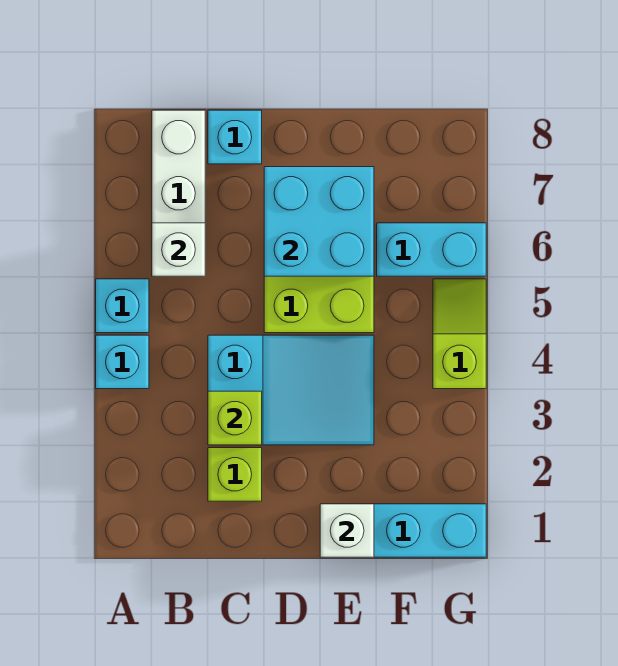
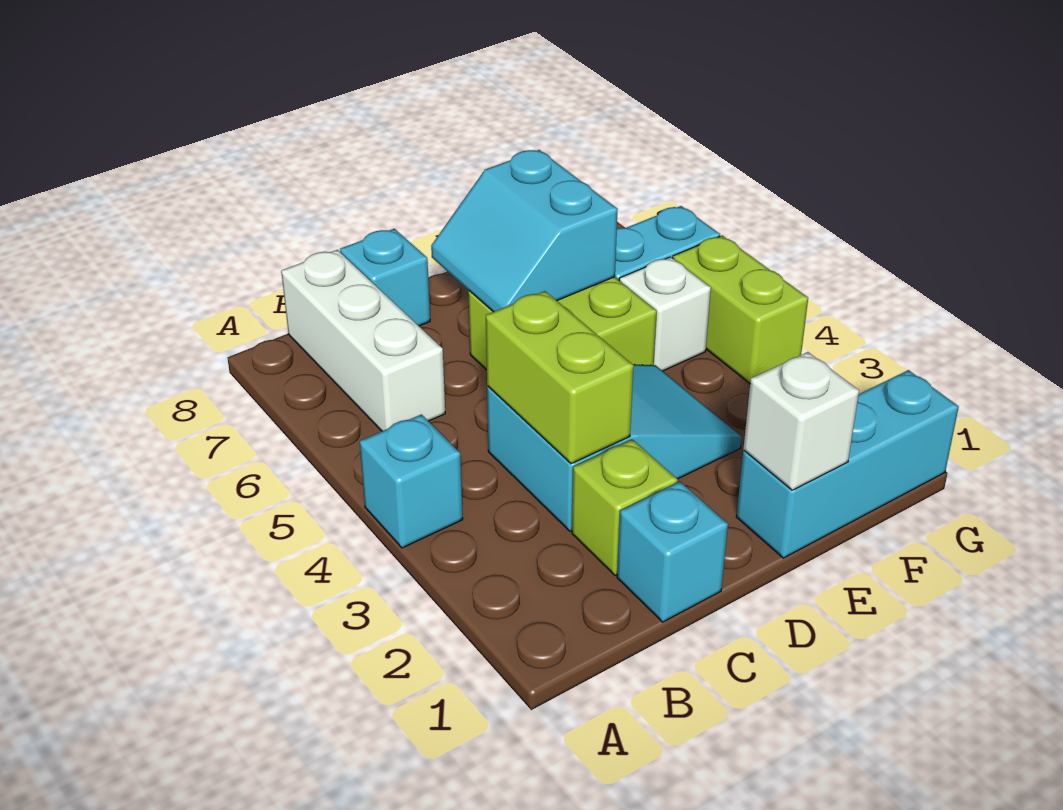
cyan 1x1 brick [96,279,149,333] -> cyan 1x1 brick moved to [617,482,728,622]
white 1x1 brick [152,223,205,276] -> white 1x1 brick moved to [619,257,711,371]
lime 1x1 brick [208,391,262,445] -> lime 1x2 brick [486,291,634,464]
cyan 2x2 brick [264,167,374,276] -> cyan 2x2 slope [431,150,618,312]
lime 1x2 slope [433,279,486,389] -> lime 1x2 brick [673,236,808,384]

